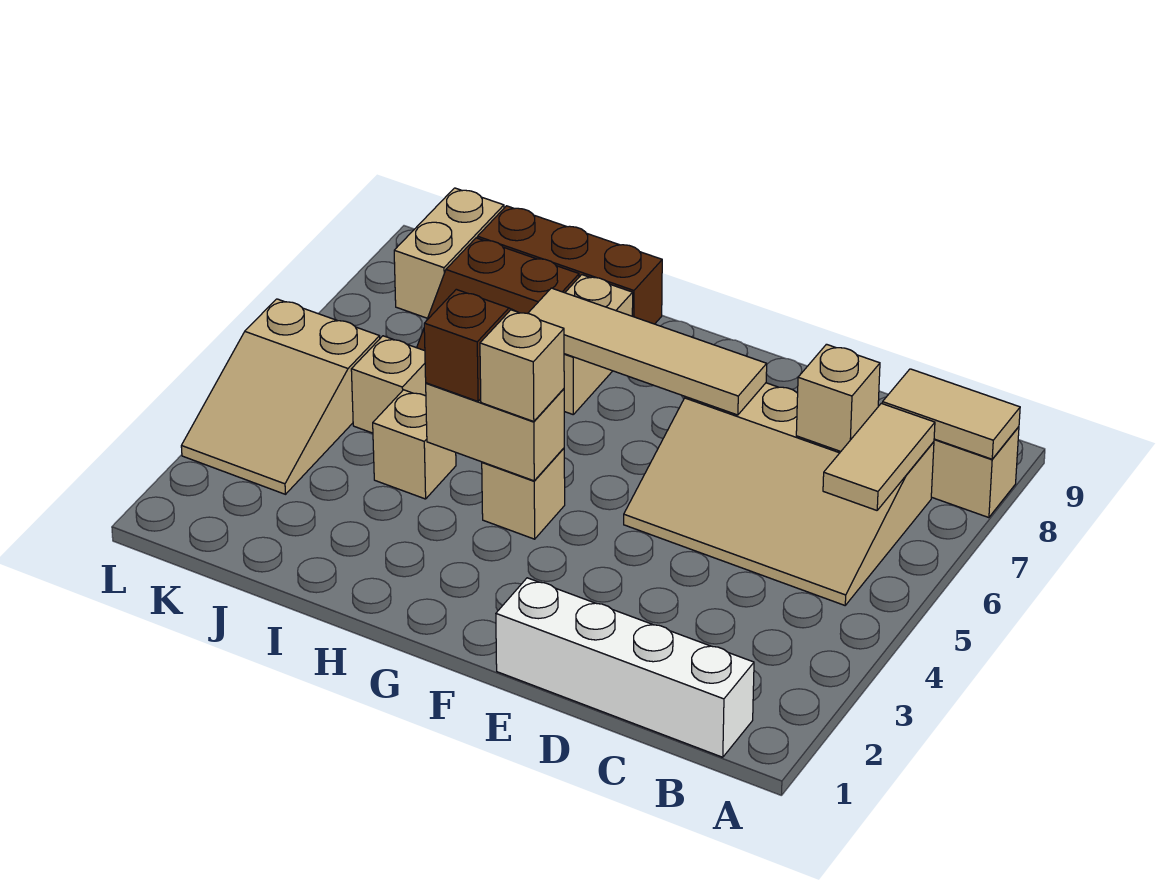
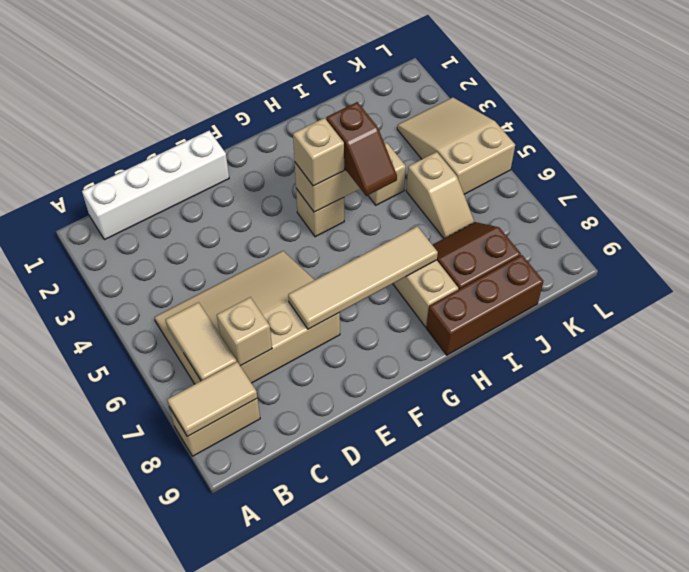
tan 1x2 brick [394,188,504,318] -> none

